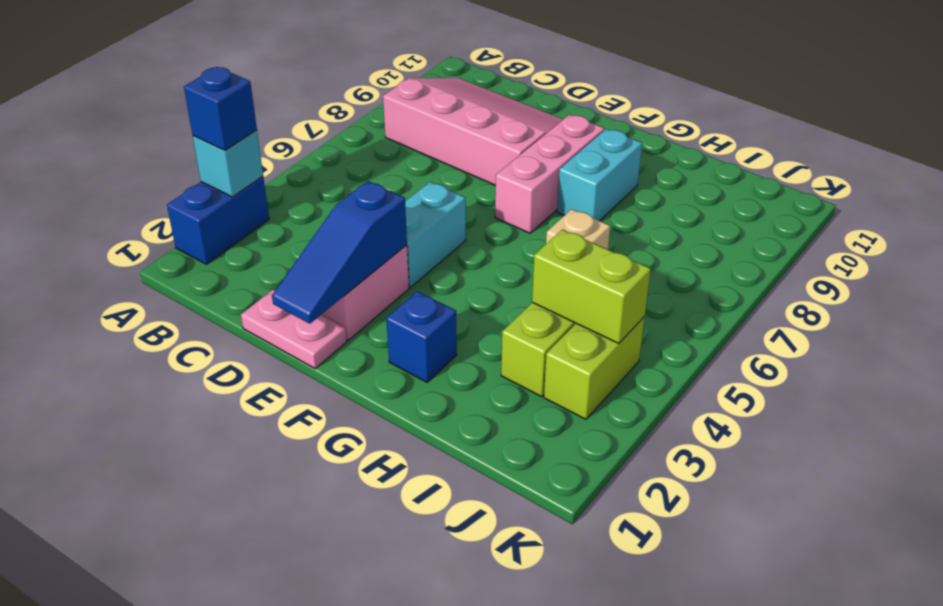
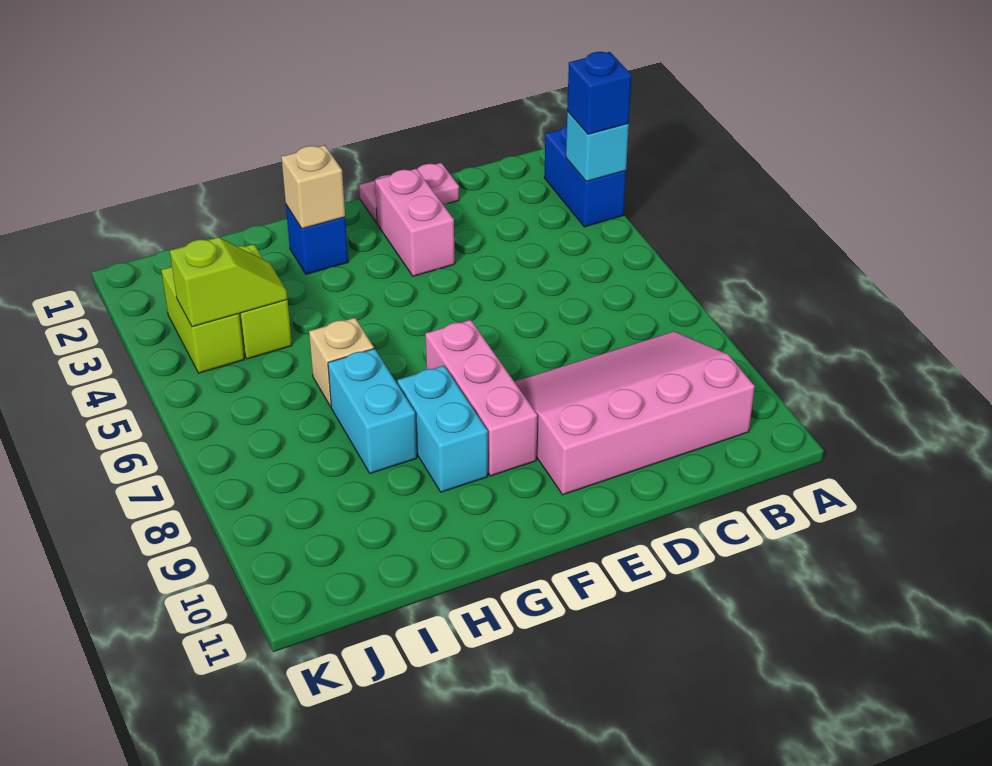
pink 3x4 slope [383,78,563,185] -> pink 3x4 slope turned to [514,331,755,495]
blue 1x3 slope [272,181,407,324] -> none
cyan 1x2 brick [405,182,466,287] -> cyan 1x2 brick moved to [328,349,417,473]
none -> tan 1x1 brick [281,145,345,229]
lime 1x2 brick [532,230,651,344] -> lime 1x2 slope [170,237,288,327]

